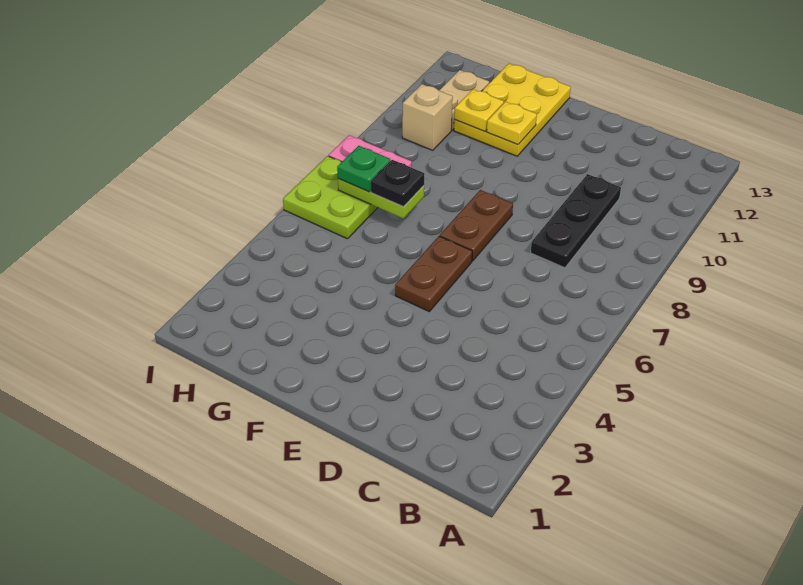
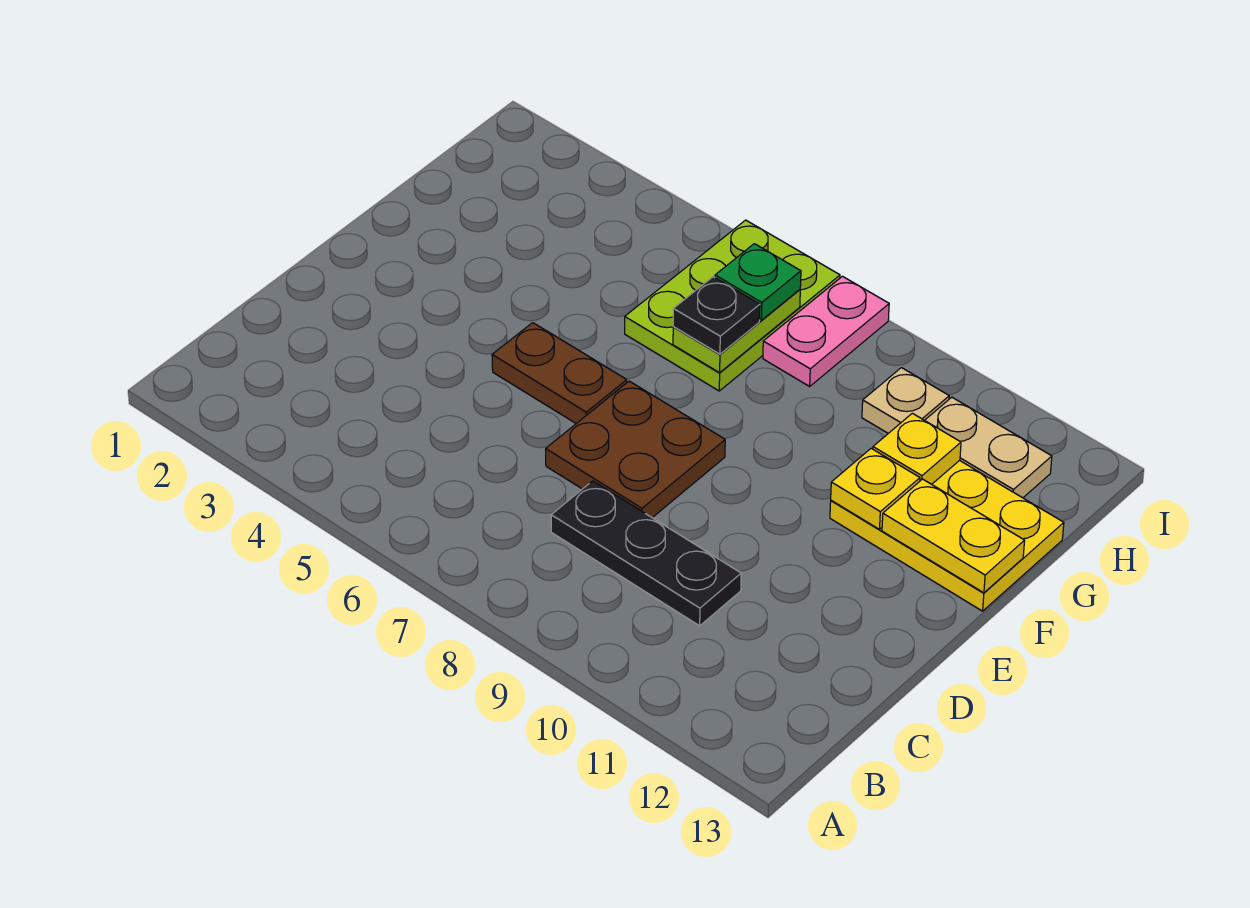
brown 1x2 plate [440,190,513,261] -> brown 2x2 plate [546,381,725,518]
none -> yellow 1x2 plate [882,479,1025,593]
lime 2x2 plate [283,156,378,239] -> lime 2x3 plate [625,220,840,391]
tan 1x1 brick [402,84,453,150] -> tan 1x1 plate [862,368,949,433]

